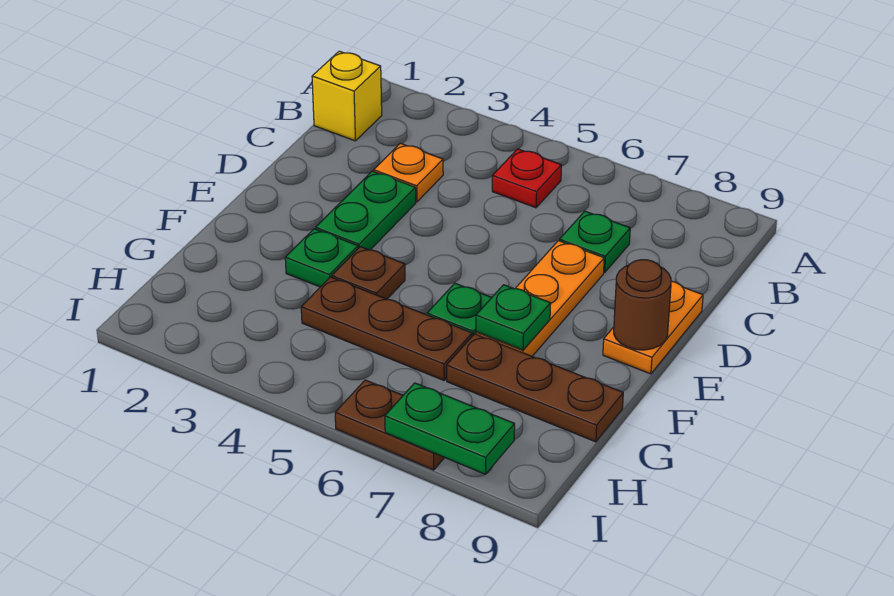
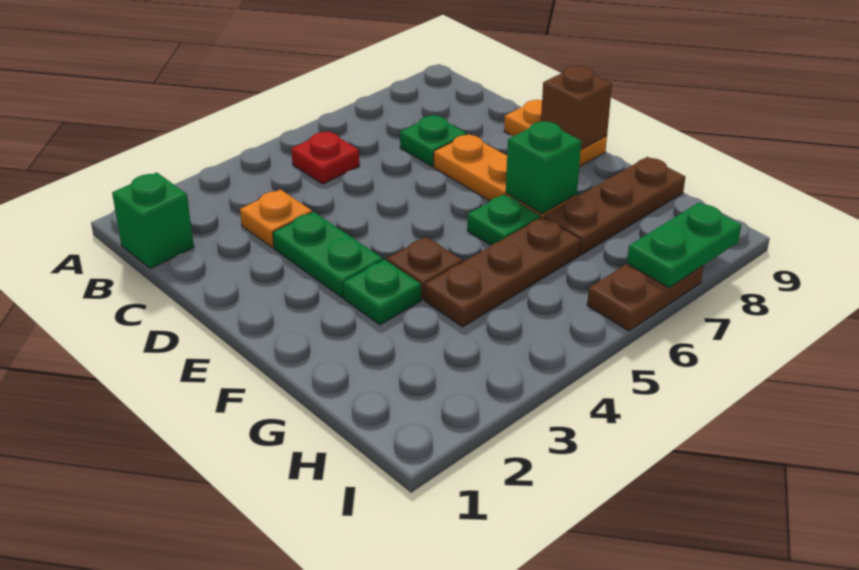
yellow 1x1 brick [312,51,382,141] -> green 1x1 brick [112,172,194,269]
brown 1x1 round brick [614,260,671,350] -> brown 1x1 brick [541,66,612,149]
green 1x1 plate [476,285,551,350] -> green 1x1 brick [506,121,581,214]

